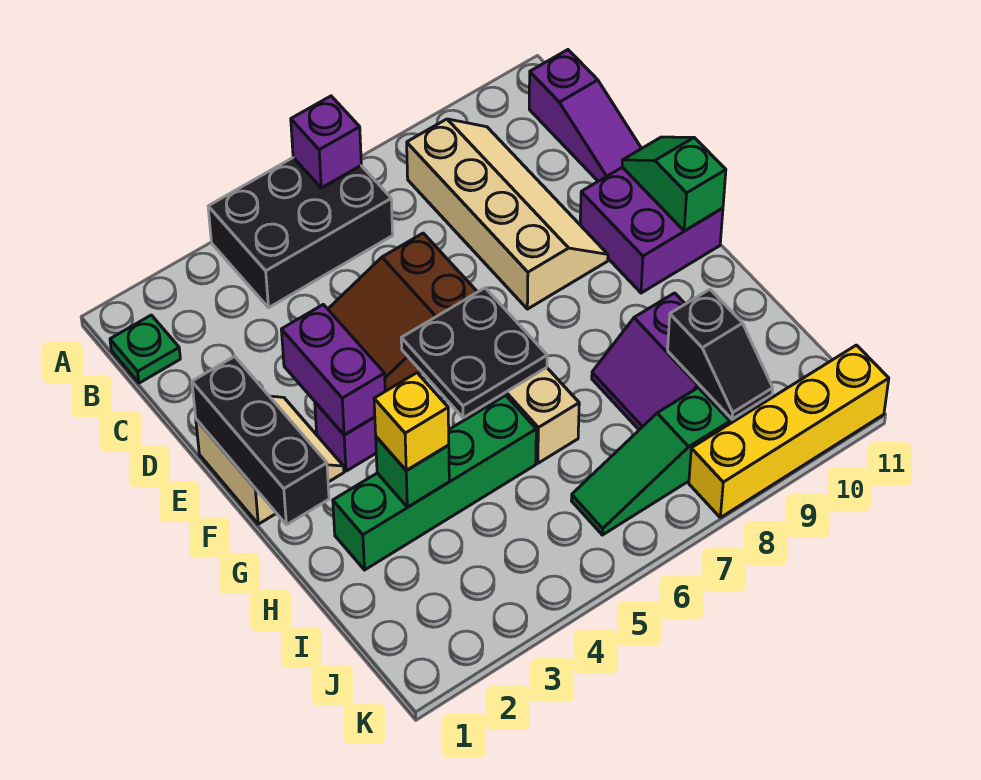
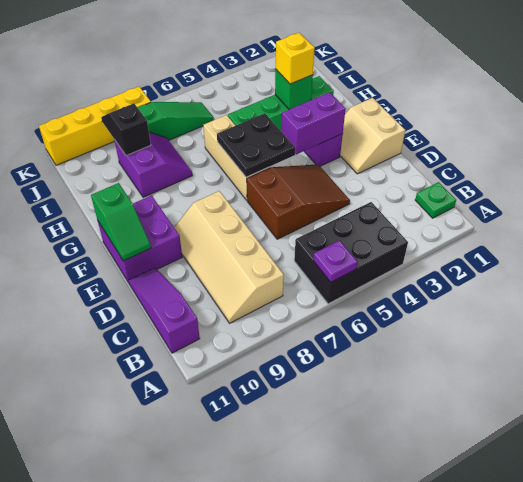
purple 1x1 brick [291,96,361,188] -> purple 1x1 plate [313,240,358,282]
black 1x3 brick [192,356,329,525] -> none
purple 1x2 brick [281,304,385,435] -> purple 1x2 brick turned to [281,92,346,154]

